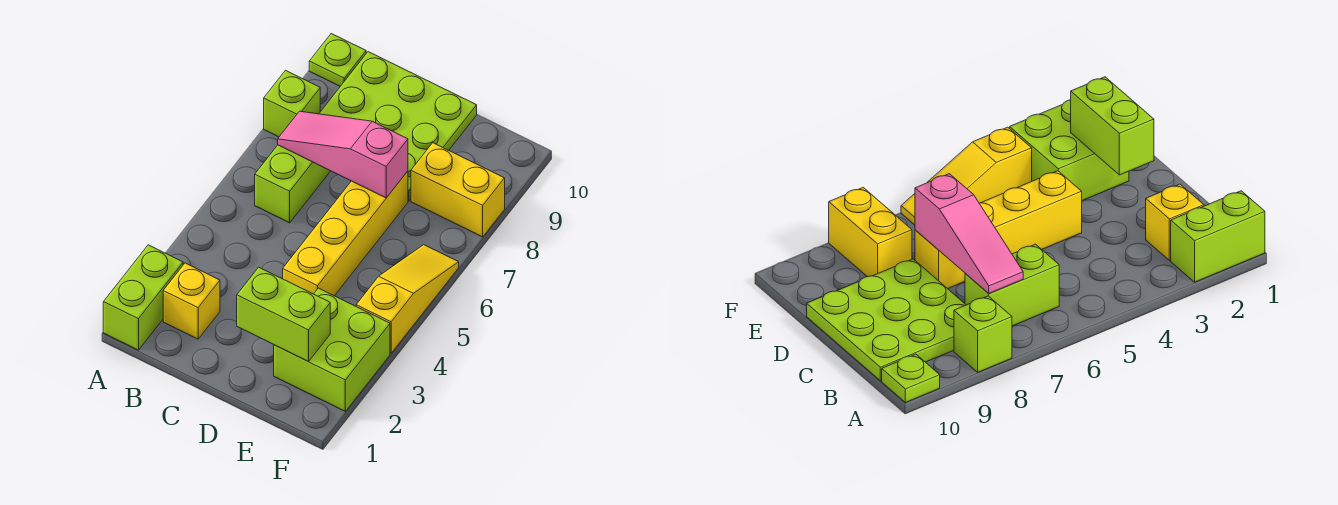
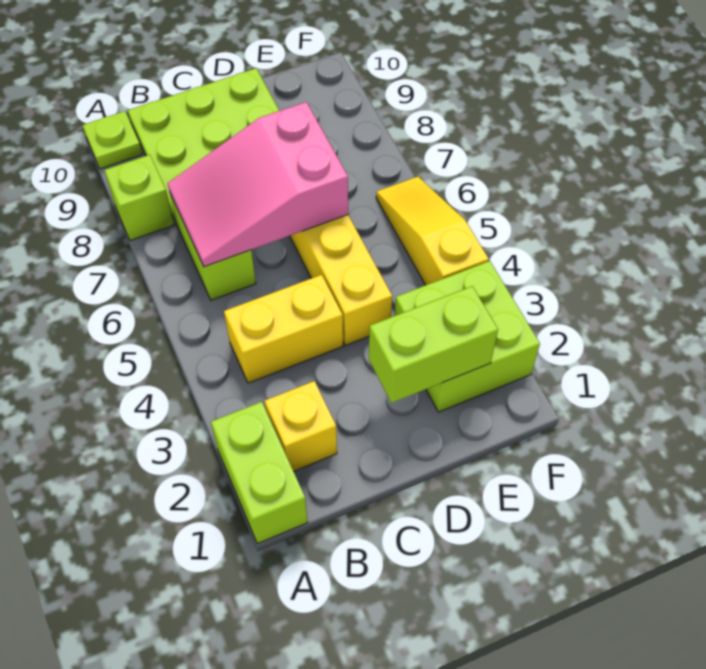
pink 1x3 slope [278,111,408,198] -> pink 2x3 slope [168,102,348,267]
yellow 1x2 brick [411,143,505,237] -> yellow 1x2 brick moved to [224,275,343,383]

